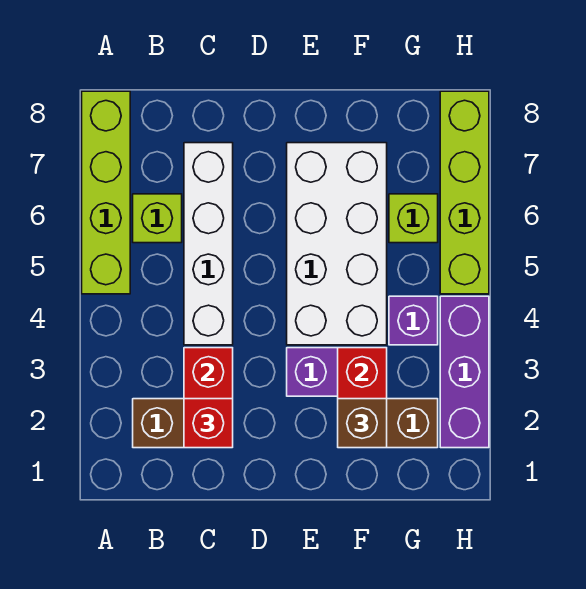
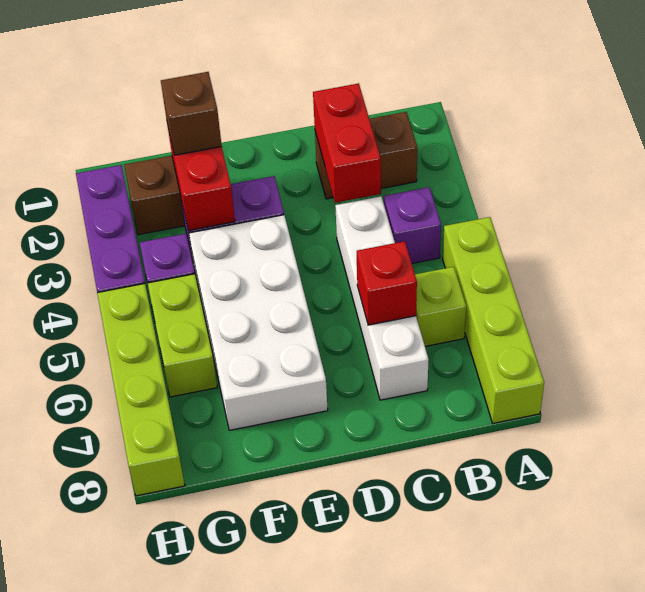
none -> purple 1x1 brick [384,187,441,263]
red 1x1 brick [184,399,233,448] -> red 1x1 brick moved to [357,241,417,325]
lime 1x1 brick [389,194,438,243] -> lime 1x2 brick [148,274,217,397]

